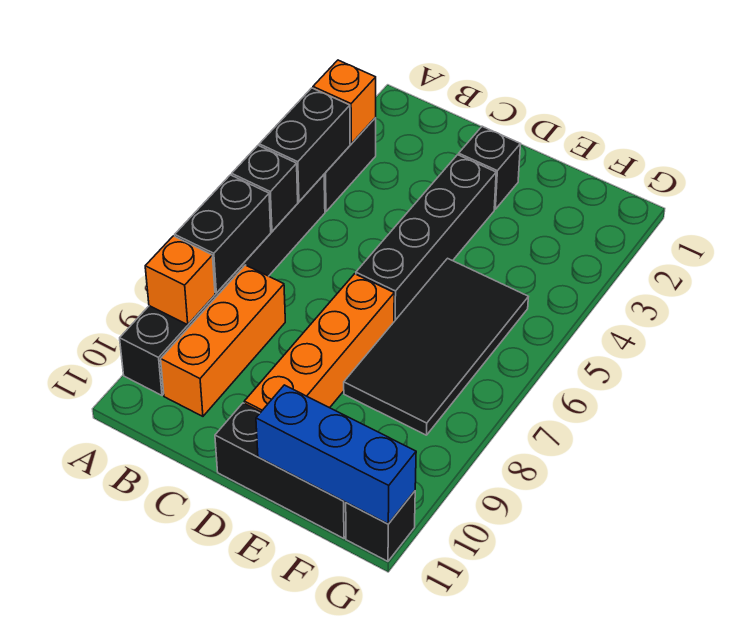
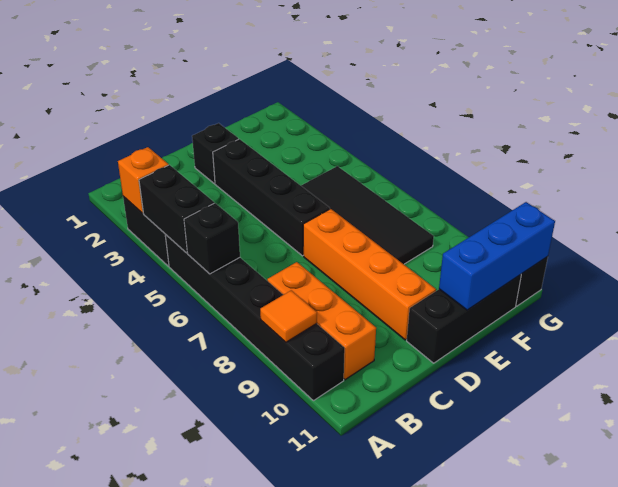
black 1x2 brick [175,175,271,293] -> none
orange 1x1 brick [145,236,215,325] -> orange 1x1 tile [260,290,317,342]

